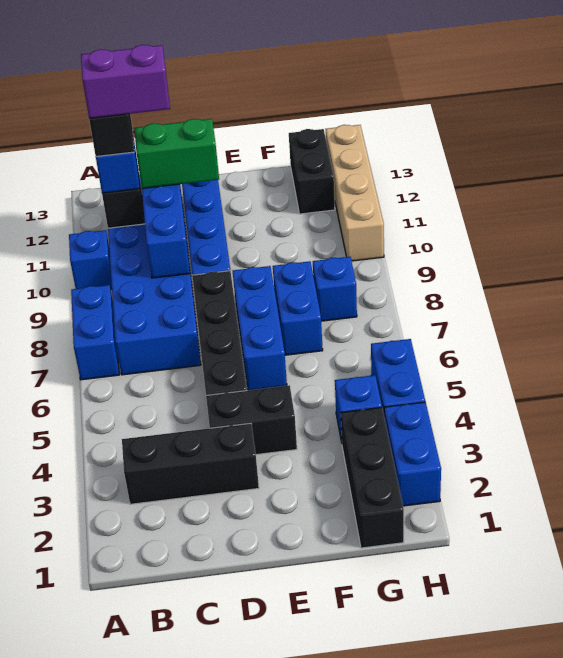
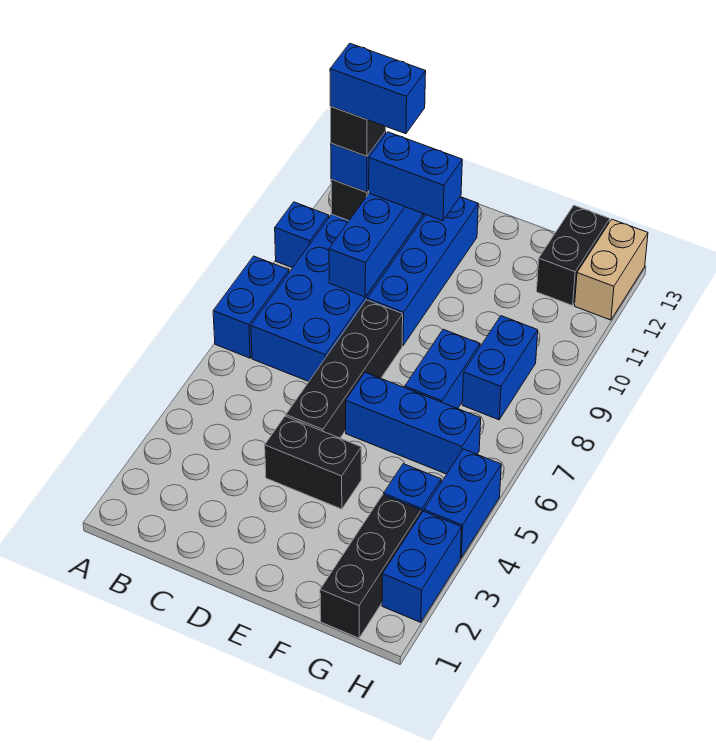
black 1x3 brick [122,423,259,504] -> none
purple 1x2 brick [81,45,170,118] -> blue 1x2 brick [330,43,426,134]
green 1x2 brick [134,119,219,189] -> blue 1x2 brick [368,132,462,221]
blue 1x3 brick [233,266,287,390] -> blue 1x3 brick turned to [346,372,481,474]
blue 1x1 brick [313,257,357,321] -> blue 1x2 brick [462,316,538,420]
tan 1x4 brick [326,125,384,261] -> tan 1x2 brick [575,219,648,320]

